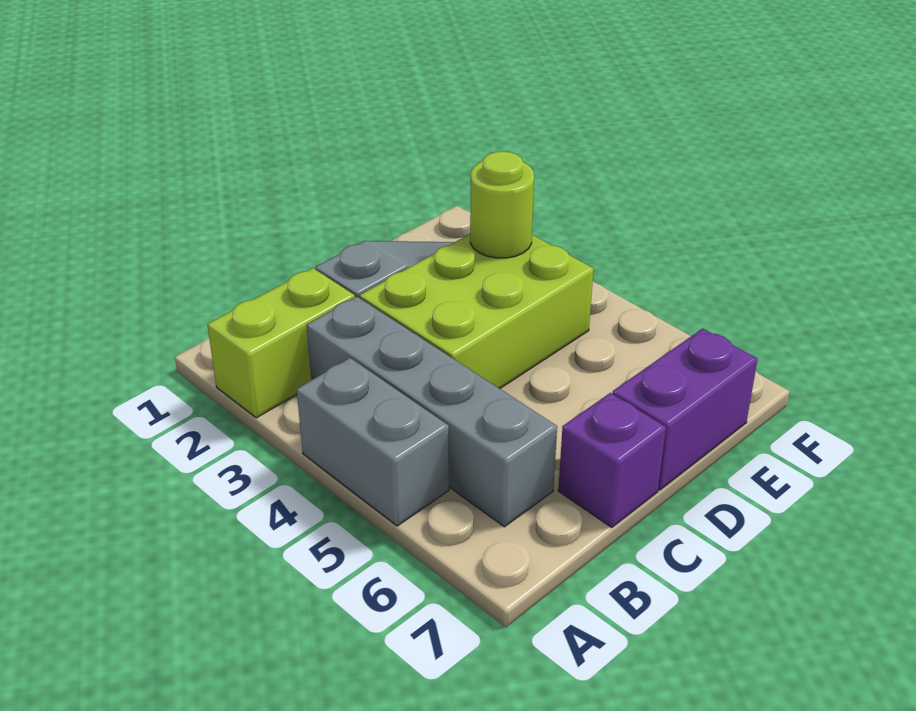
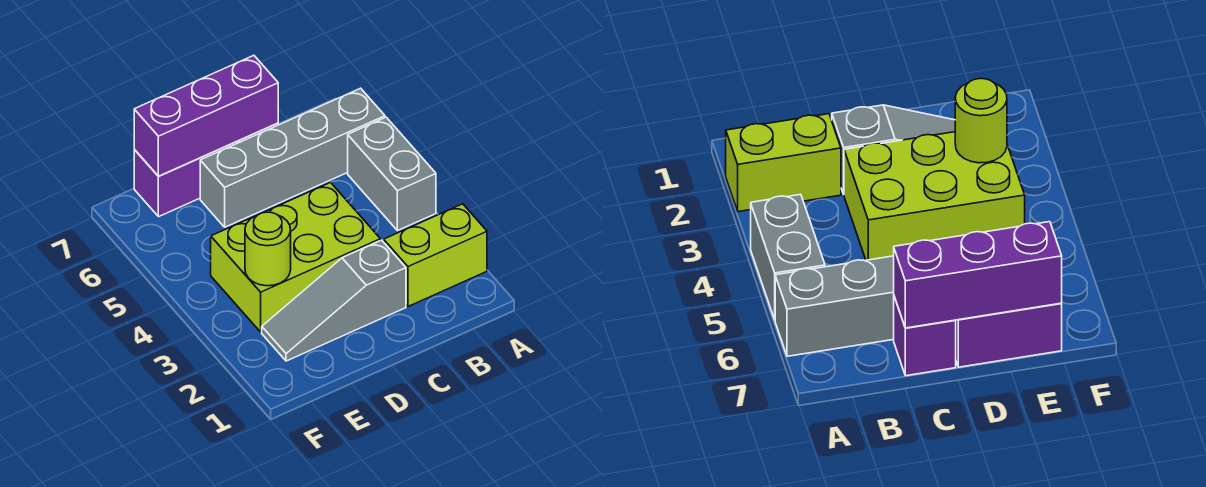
grey 1x4 brick [307,297,557,527] -> grey 1x4 brick turned to [200,88,385,227]
none -> purple 1x3 brick [134,55,278,176]

